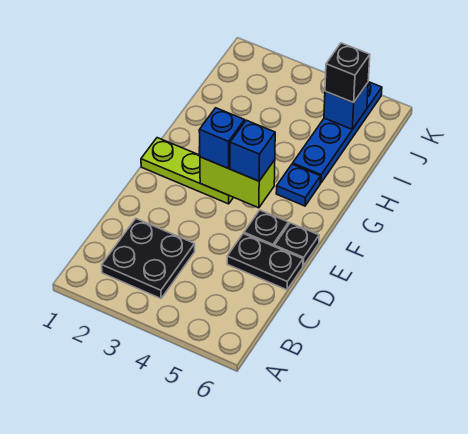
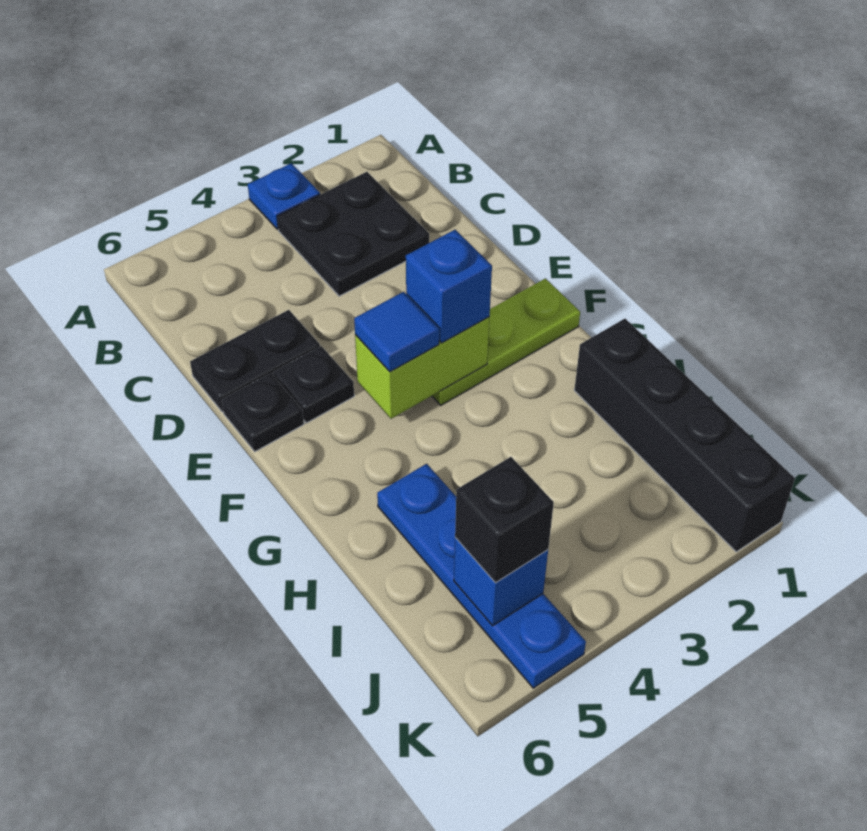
blue 1x1 brick [230,120,275,181] -> blue 1x1 tile [354,292,439,372]
blue 1x1 plate [276,164,321,206] -> blue 1x1 plate moved to [248,163,320,229]
none -> black 1x4 brick [574,319,795,552]

